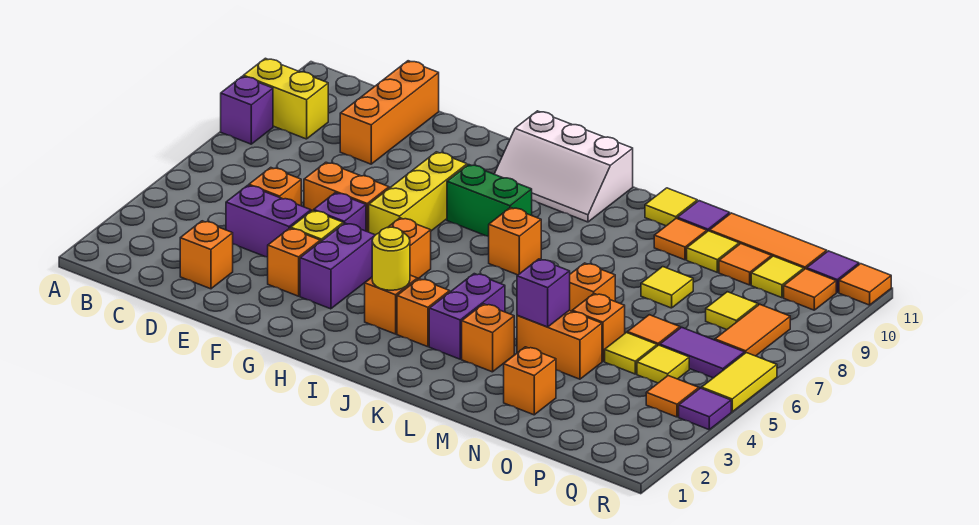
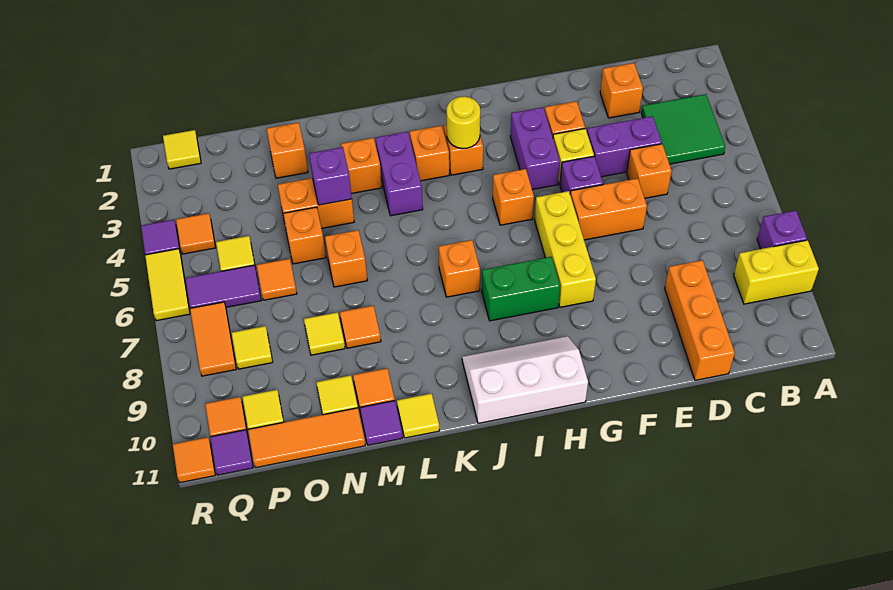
none -> green 2x2 tile [641,94,725,164]
yellow 1x1 tile [605,333,657,374] -> yellow 1x1 tile moved to [163,130,201,169]
orange 1x1 tile [719,244,772,285] -> orange 1x1 tile moved to [340,306,381,348]

